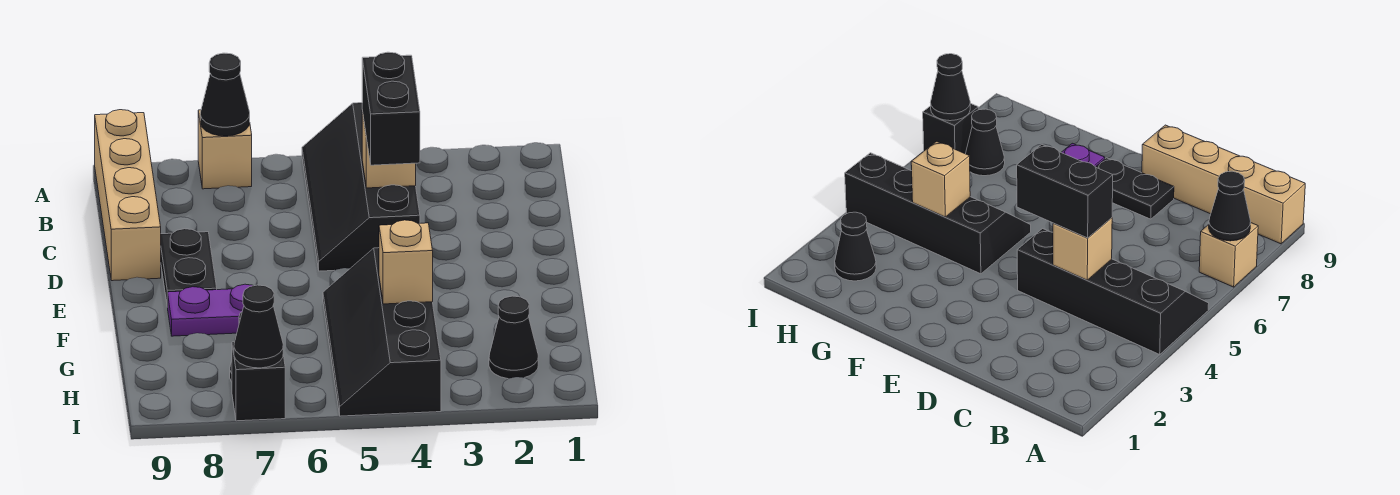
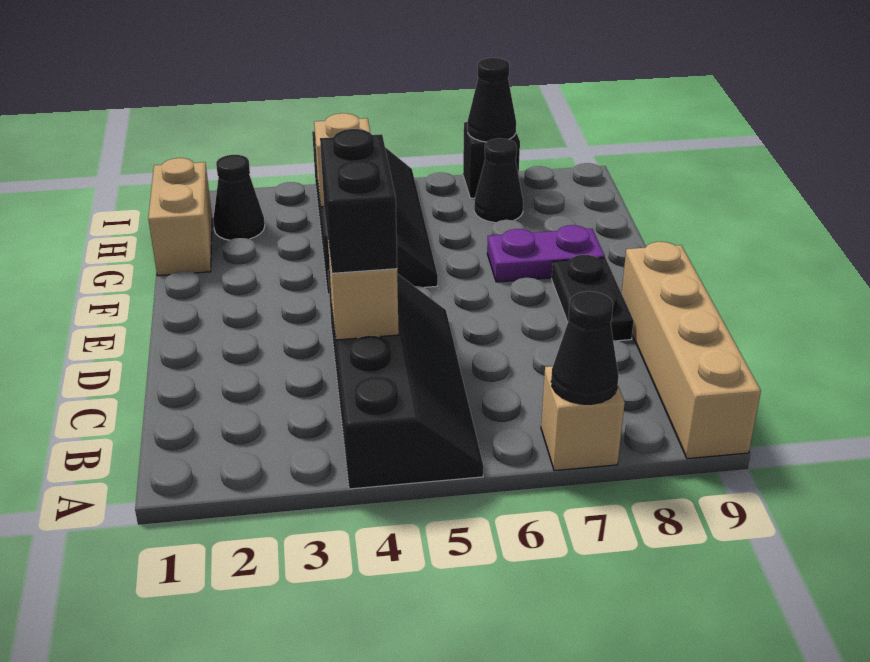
none -> tan 1x2 brick [148,158,212,276]

